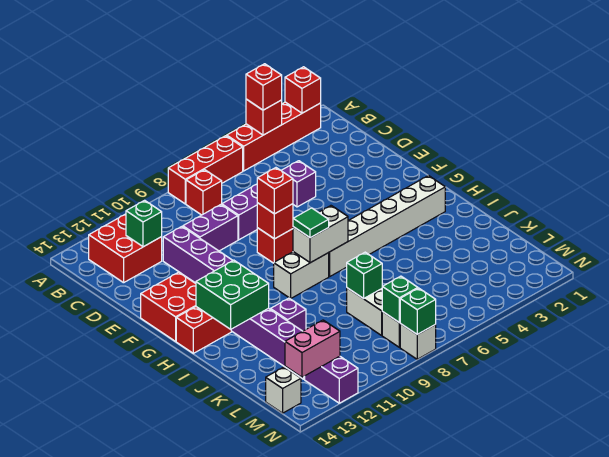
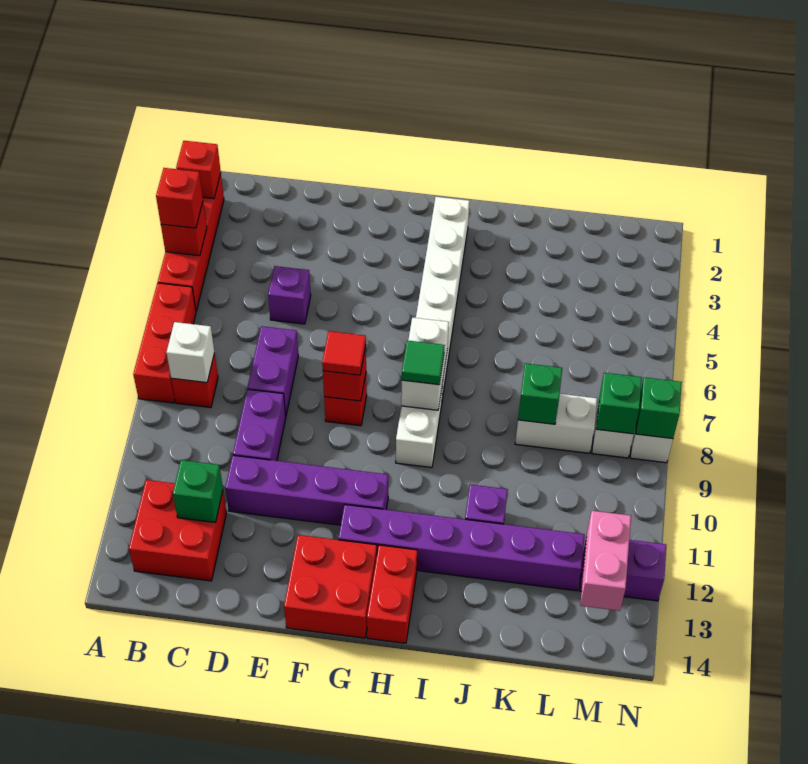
red 1x1 brick [257,168,293,214] -> red 1x1 tile [322,331,366,375]
green 2x2 brick [196,260,269,329] -> none
white 1x1 brick [266,367,301,413] -> white 1x1 brick moved to [166,322,214,383]

